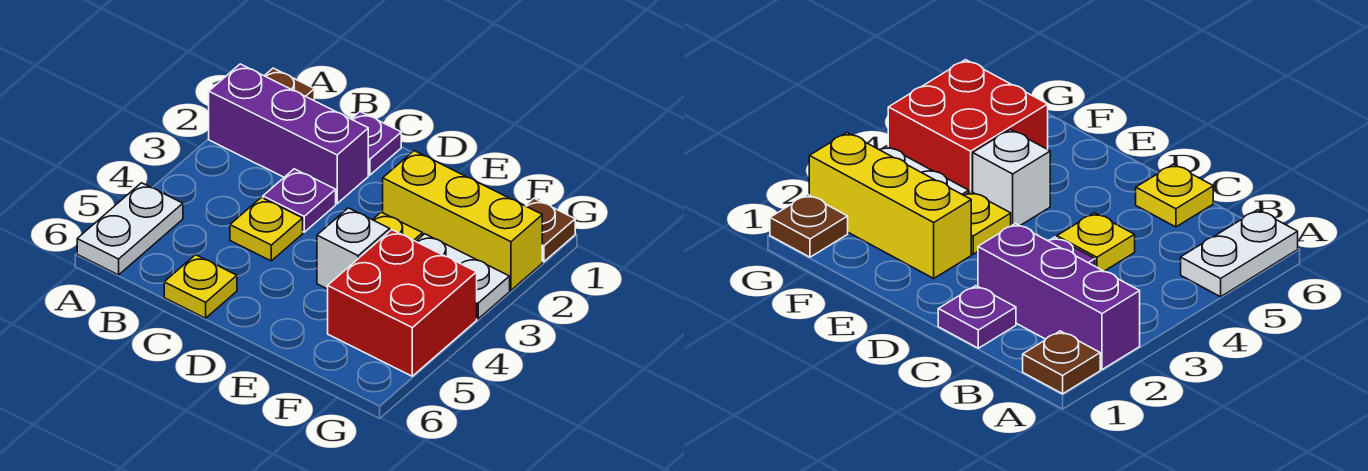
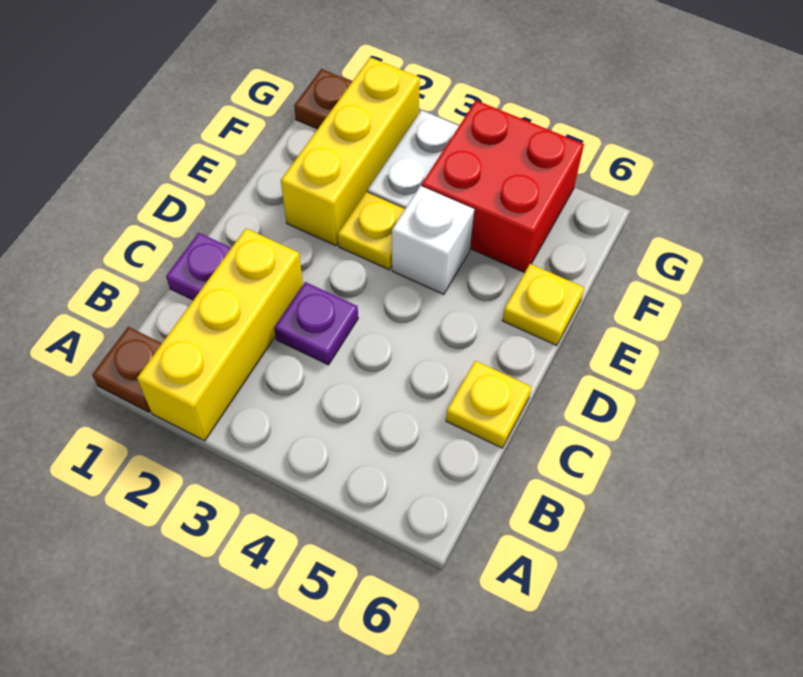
purple 1x3 brick [209,64,368,204] -> yellow 1x3 brick [137,229,303,441]
white 1x2 plate [77,183,183,275] -> none
yellow 1x1 plate [230,197,303,261] -> yellow 1x1 plate moved to [502,264,584,346]

